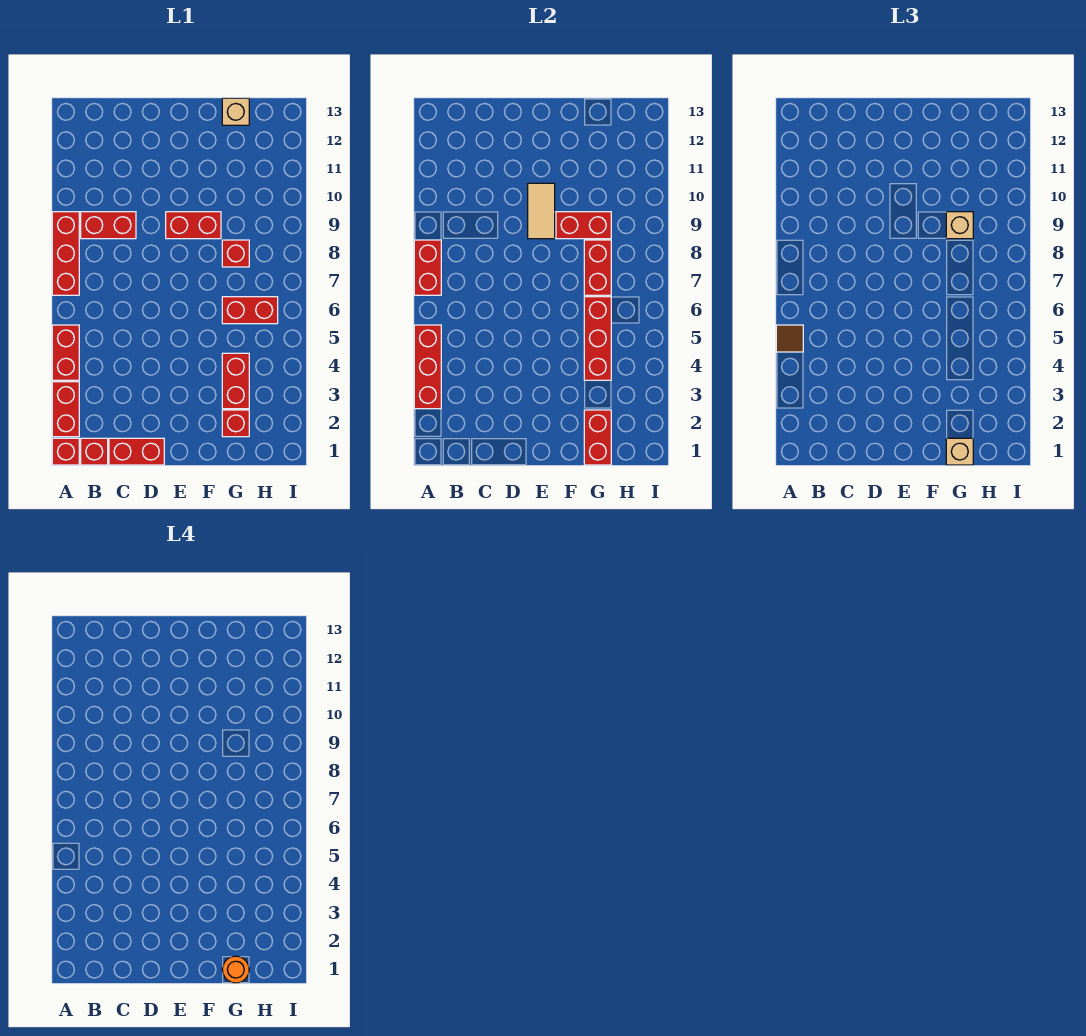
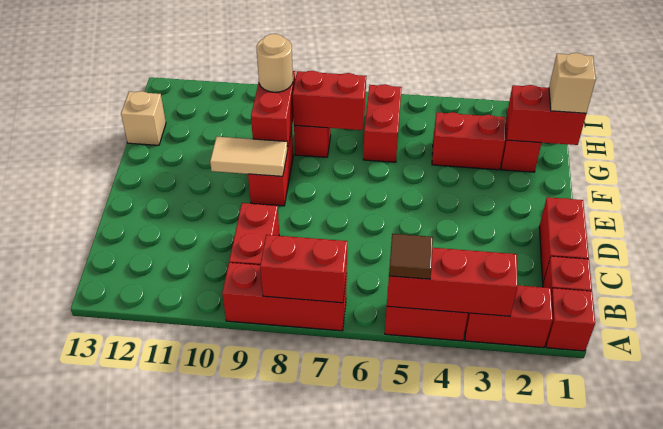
orange 1x1 round brick [222,956,249,983] -> none
red 1x3 brick [584,297,611,380] -> none
tan 1x1 brick [946,212,973,239] -> tan 1x1 round brick [256,34,293,92]

